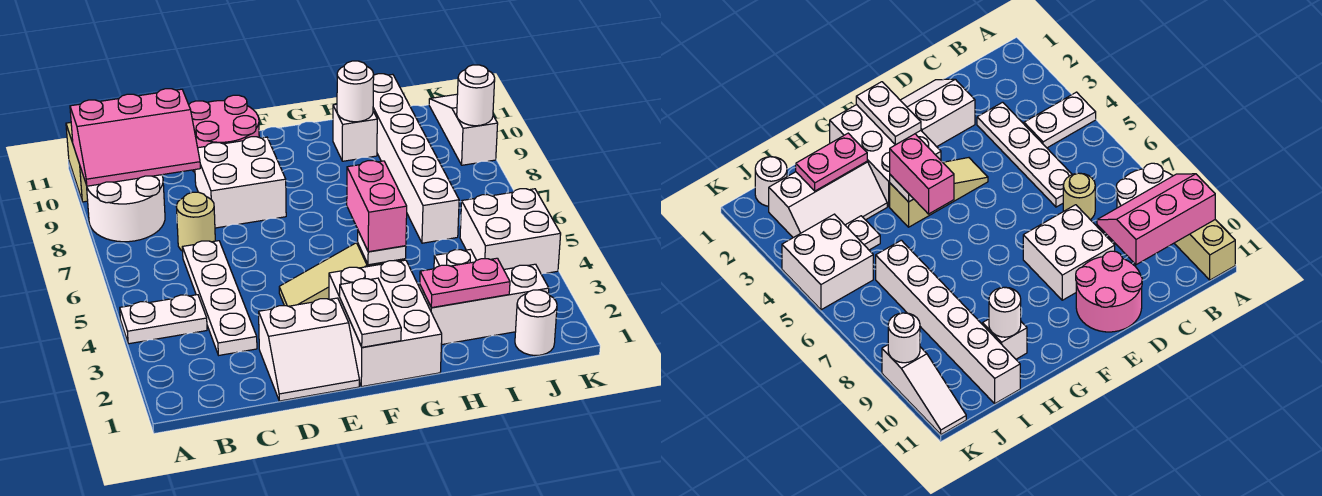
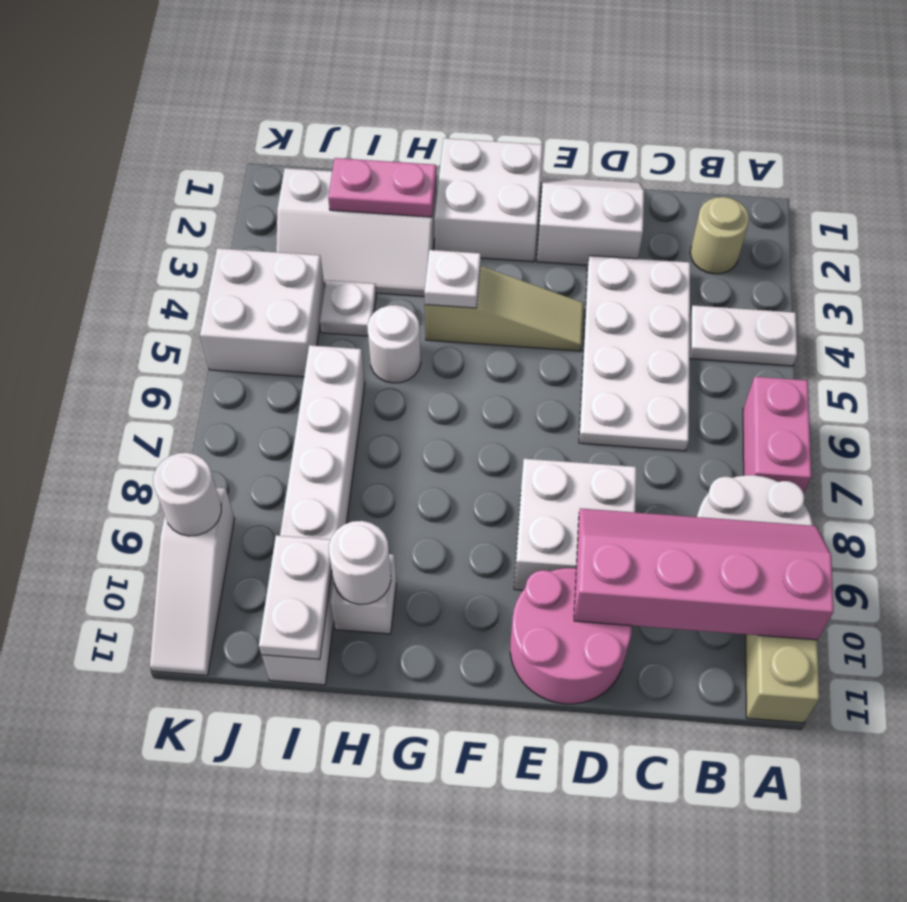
pink 2x3 slope [70,89,200,186] -> pink 2x4 slope [574,508,834,640]
white 1x4 plate [182,241,257,355] -> white 2x4 plate [579,256,690,451]
tan 1x1 round brick [176,192,215,251] -> tan 1x1 round brick moved to [690,197,749,274]
white 2x3 brick [329,260,442,387] -> white 2x2 brick [434,138,543,262]
white 1x2 plate [340,278,401,347] -> white 1x2 plate moved to [259,535,332,659]
pink 1x2 brick [347,161,407,252] -> pink 1x2 brick moved to [743,377,811,493]
white 1x1 round brick [515,290,557,356] -> white 1x1 round brick moved to [367,305,421,383]

